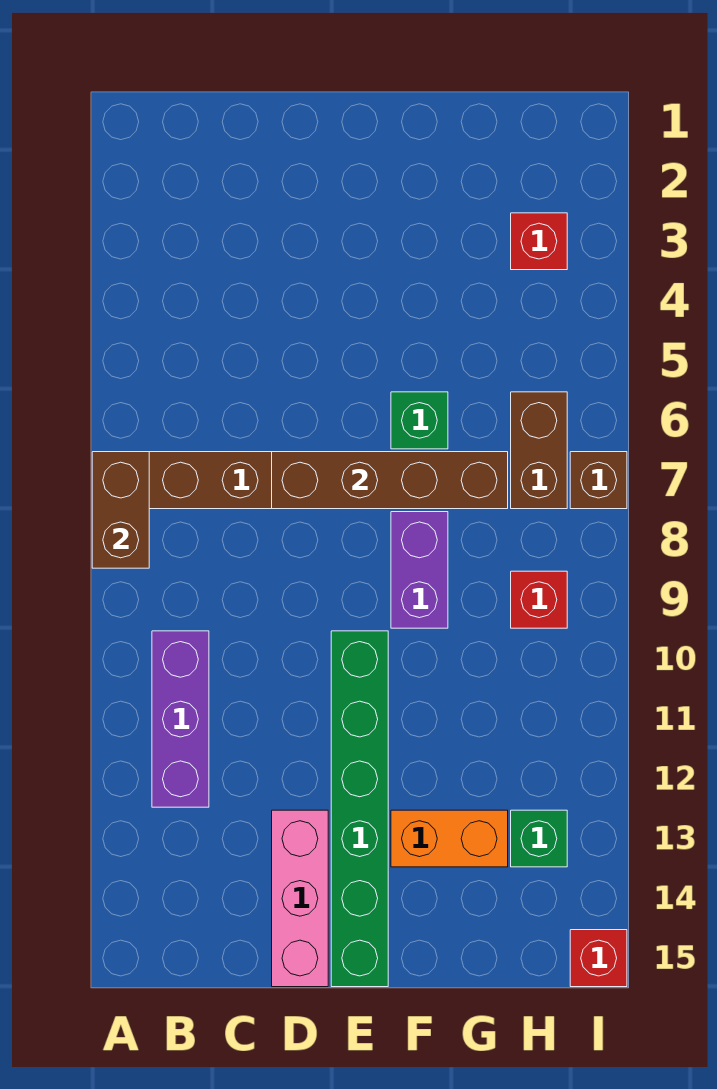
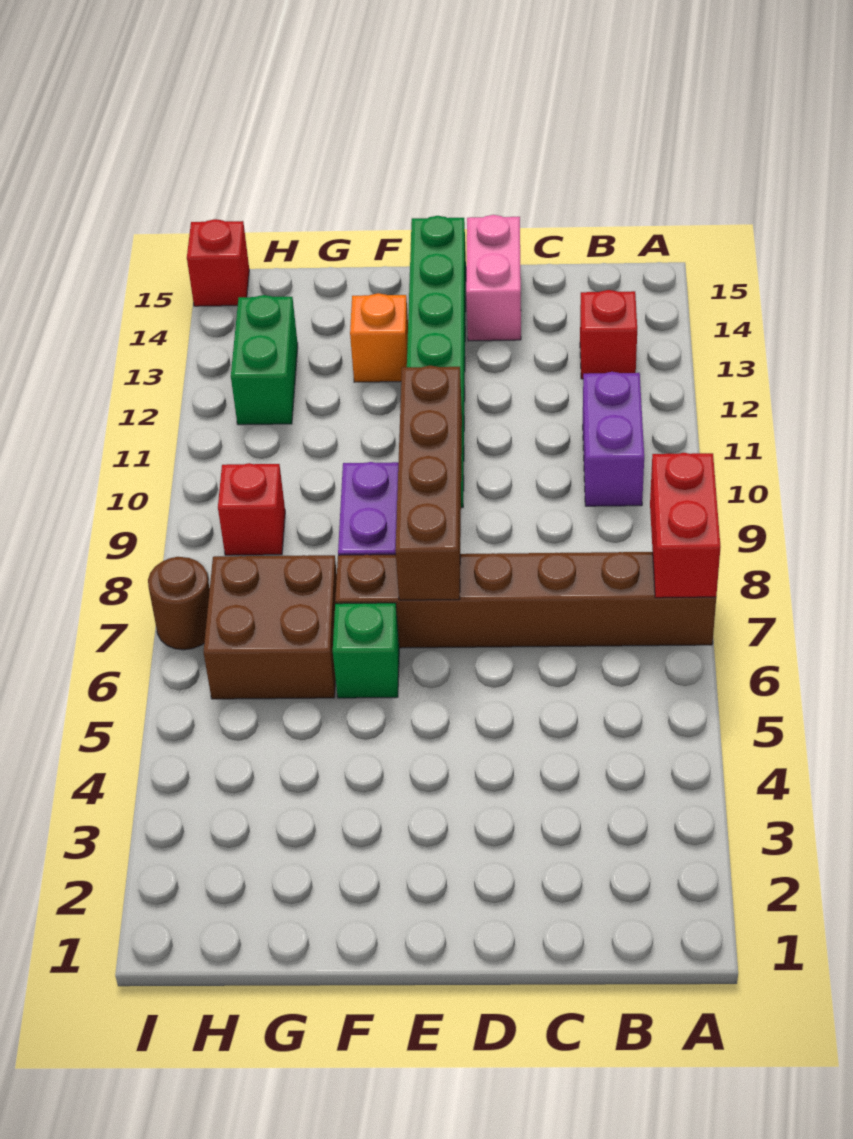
brown 1x2 brick [92,452,149,568] -> red 1x2 brick [650,453,721,598]
purple 1x3 brick [152,631,209,807] -> purple 1x2 brick [583,372,644,506]
brown 1x4 brick [272,452,508,509] -> brown 1x4 brick turned to [395,366,462,600]
pink 1x3 brick [272,810,328,987] -> pink 1x2 brick [466,215,521,341]
orange 1x2 brick [391,810,508,867] -> orange 1x1 brick [350,293,408,382]
red 1x1 brick [511,213,567,270] -> red 1x1 brick moved to [580,290,637,379]
brown 1x2 brick [511,392,567,509] -> brown 2x2 brick [204,555,337,699]
green 1x1 brick [511,810,567,867] -> green 1x2 brick [231,295,298,425]
brown 1x1 brick [570,452,627,509] -> brown 1x1 round brick [148,557,210,650]

